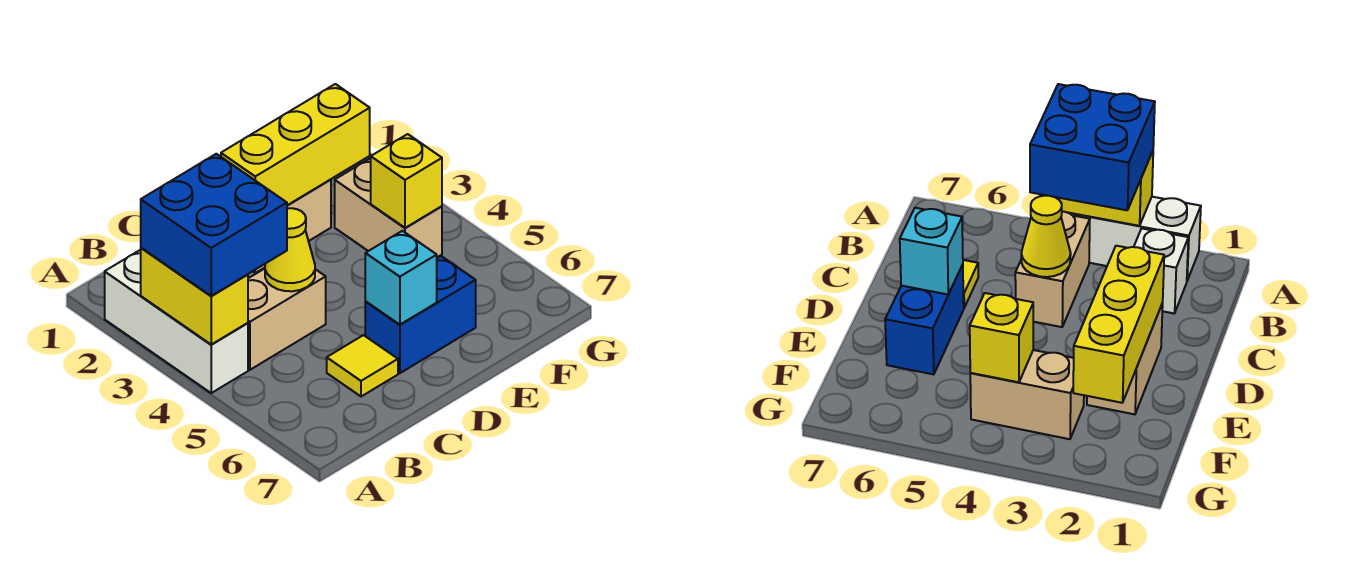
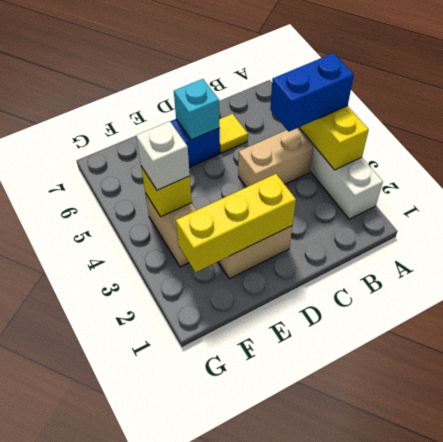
blue 2x2 brick [141,154,287,296] -> blue 1x2 brick [270,53,354,132]
white 1x1 brick [1134,228,1188,313] -> white 1x1 brick moved to [136,121,190,190]
yellow 1x1 cone [265,208,315,291] -> none

